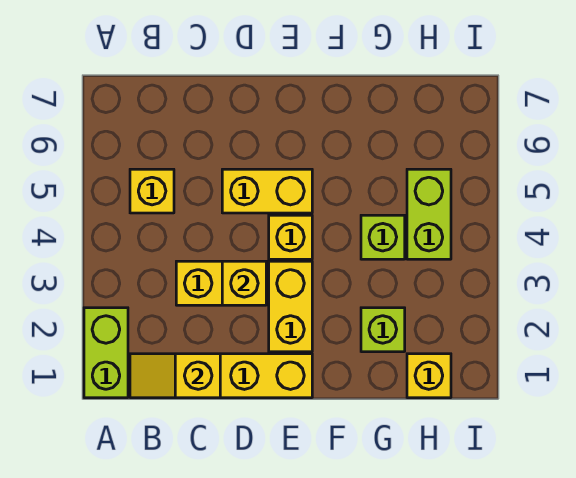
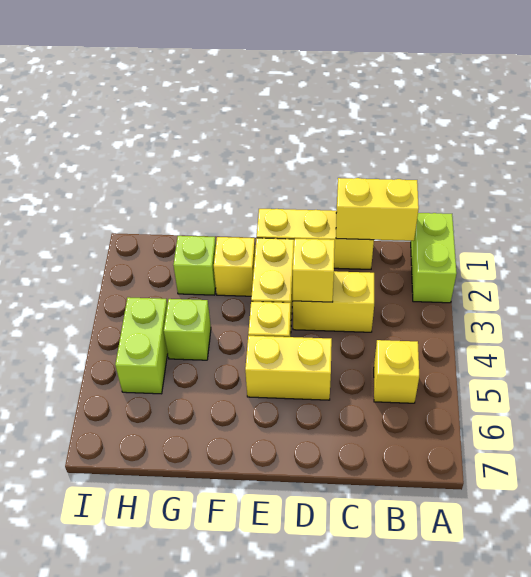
yellow 1x2 slope [130,354,220,398] -> yellow 1x2 brick [336,178,419,241]
yellow 1x1 brick [407,354,451,398] -> yellow 1x1 brick moved to [214,237,255,296]

